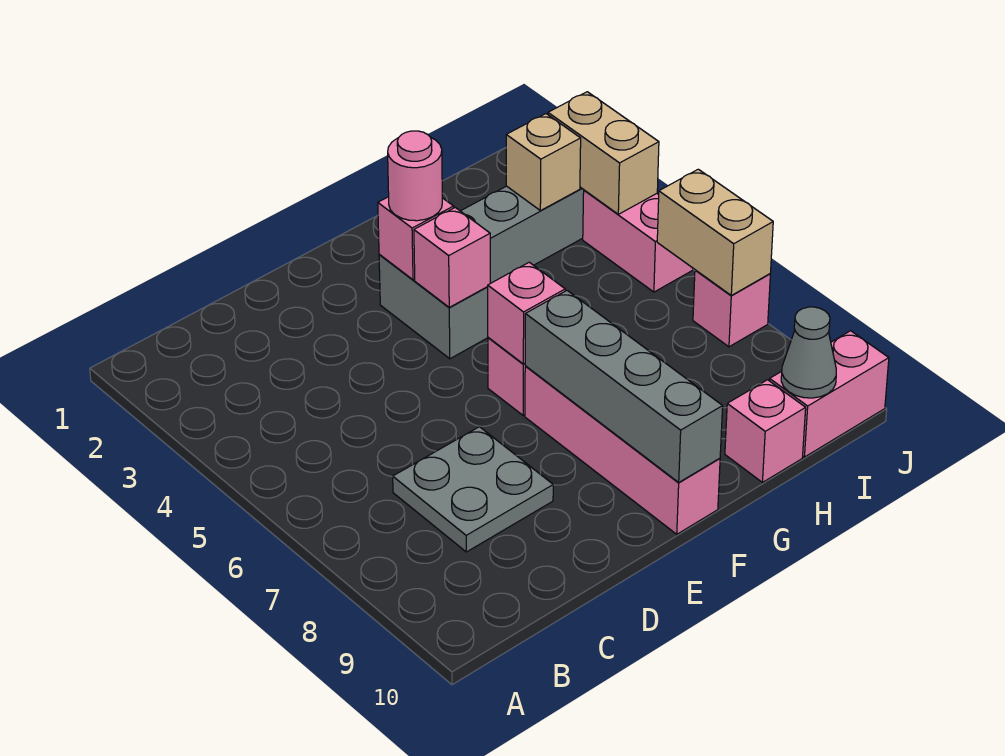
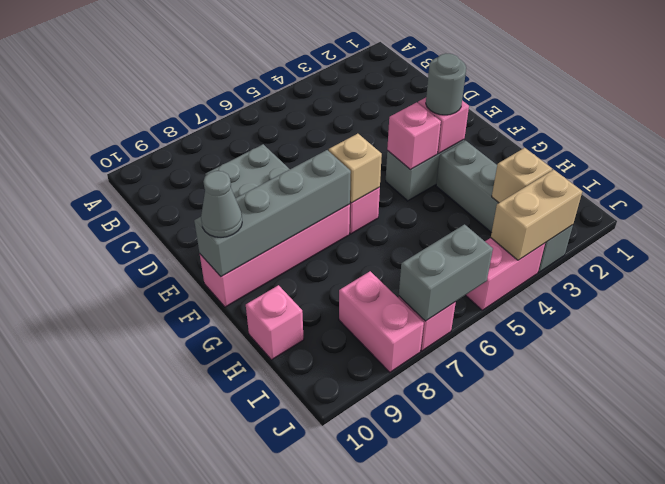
pink 1x1 round brick [388,131,442,221] -> grey 1x1 round brick [426,54,466,115]
pink 1x1 brick [488,262,565,364] -> tan 1x1 brick [329,134,382,203]
pink 1x2 brick [770,331,889,457] -> pink 1x2 brick moved to [339,271,424,372]
grey 1x1 cone [781,307,836,398] -> grey 1x1 cone moved to [201,171,242,237]
tan 1x2 brick [657,169,773,295] -> grey 1x2 brick [399,224,493,321]

